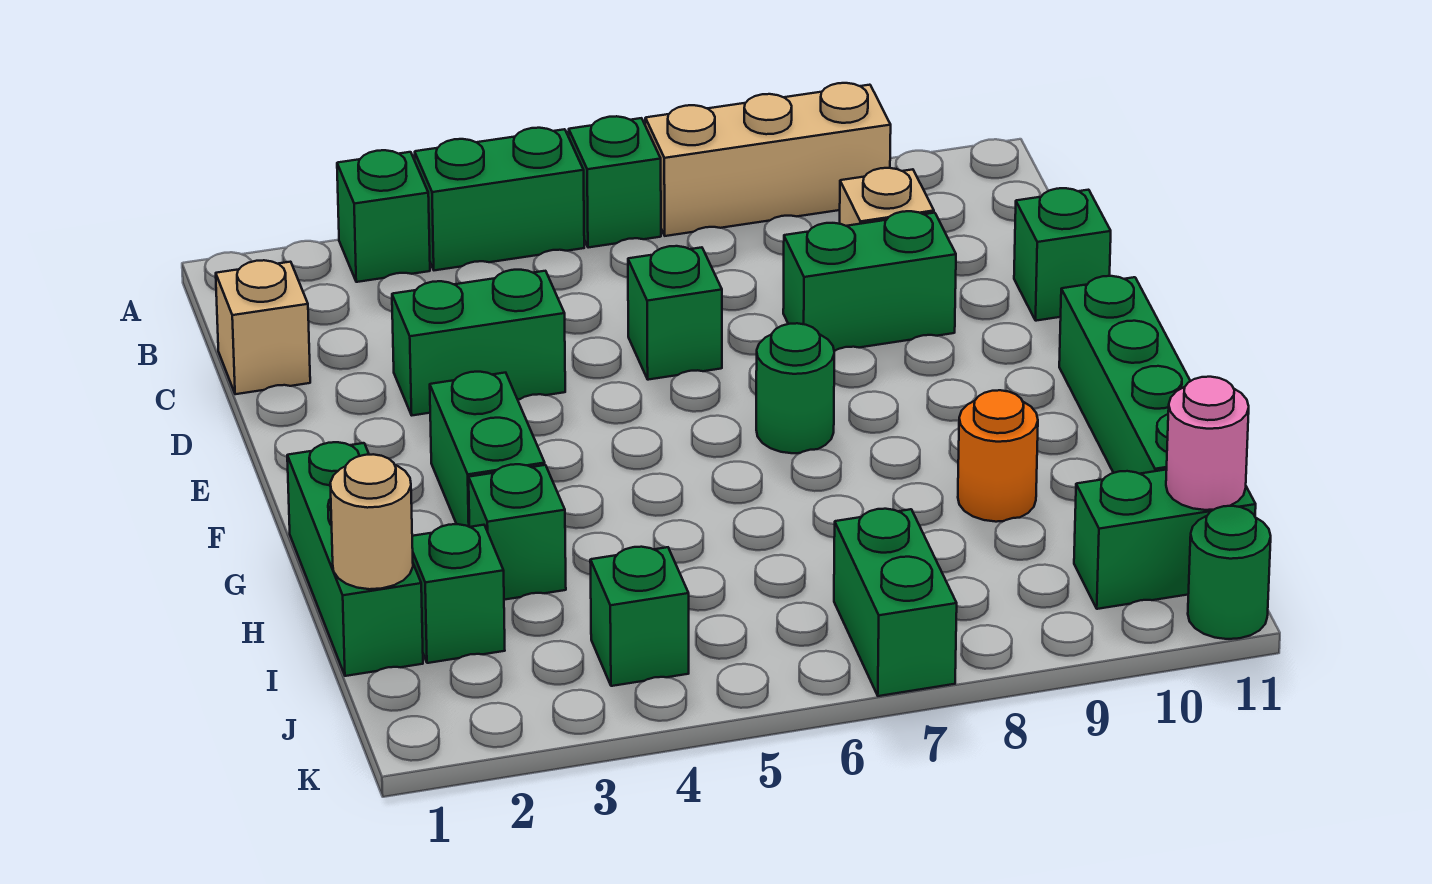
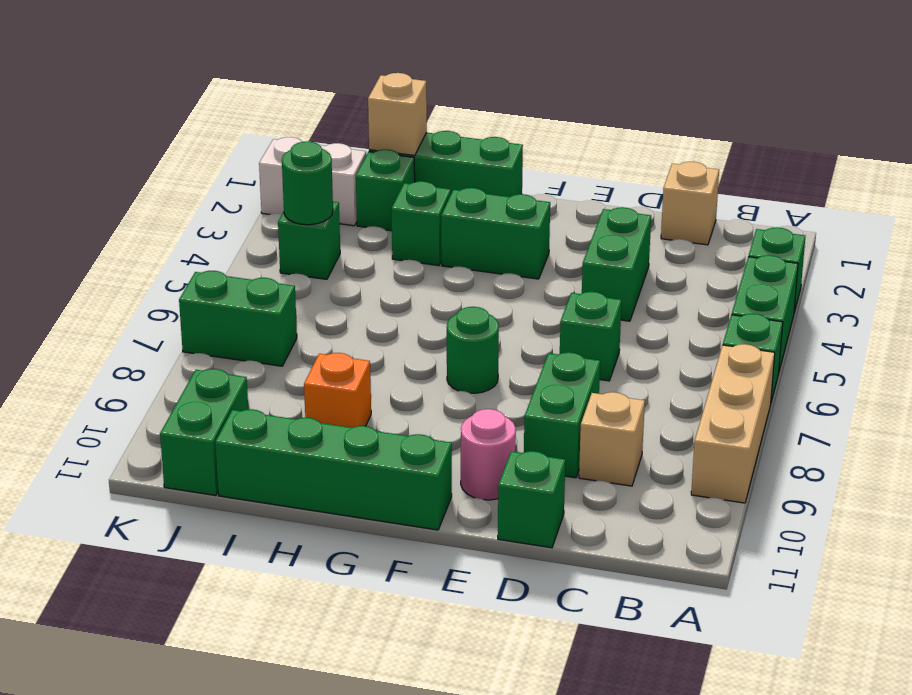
orange 1x1 round brick [958,390,1038,522] -> orange 1x1 brick [304,353,371,428]
tan 1x1 round brick [330,454,413,589] -> tan 1x1 brick [368,73,427,156]
none -> white 1x2 brick [259,137,366,226]
pink 1x1 round brick [1166,377,1249,510] -> pink 1x1 round brick moved to [461,409,516,500]
green 1x1 round brick [1188,506,1271,639] -> green 1x1 round brick moved to [282,141,333,225]

